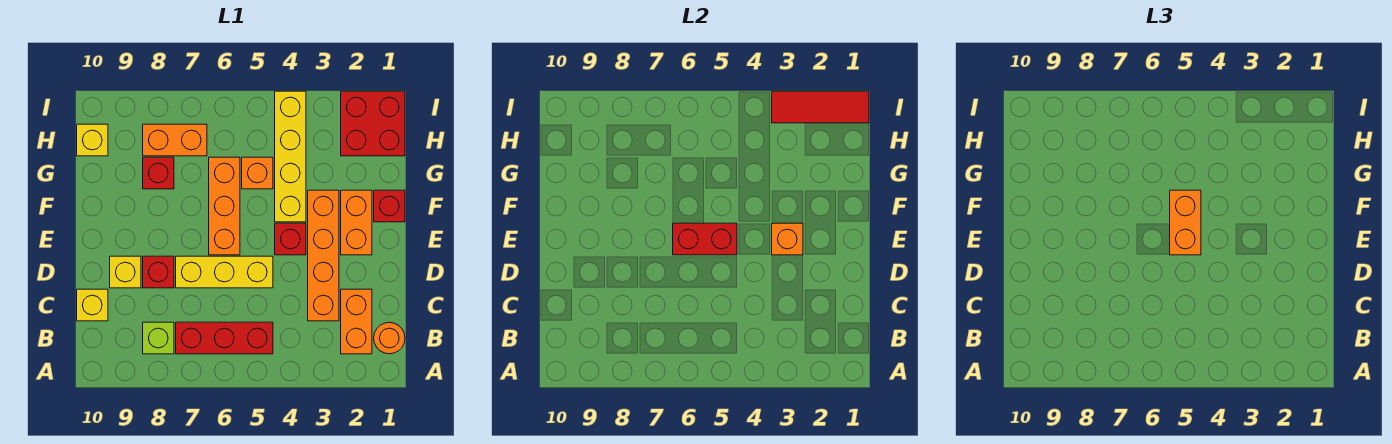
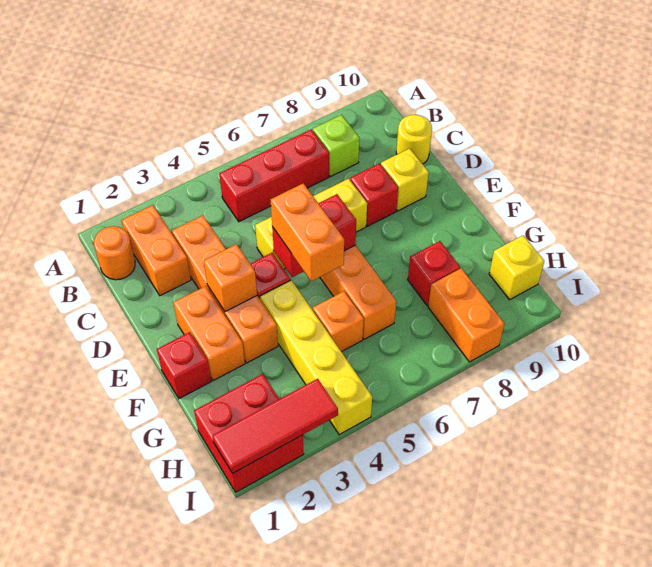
yellow 1x1 brick [77,289,108,321] -> yellow 1x1 round brick [396,115,432,164]
orange 1x2 brick [143,124,207,156] -> orange 1x2 brick turned to [428,268,504,362]

